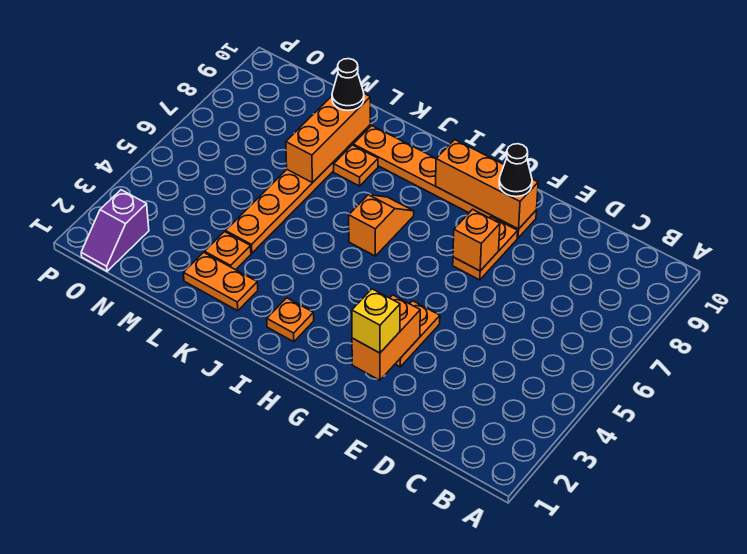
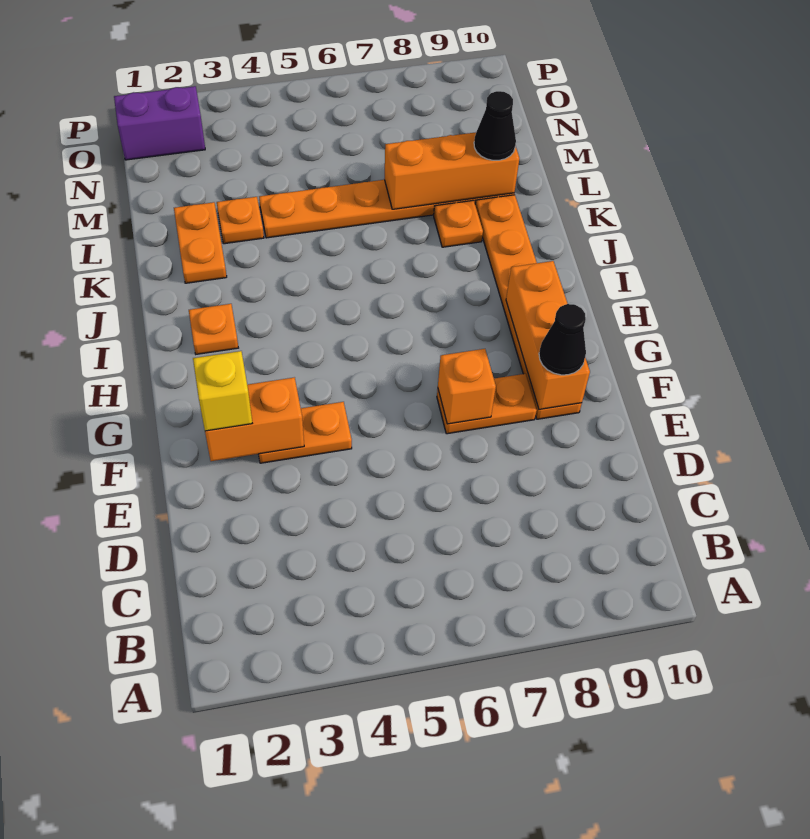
orange 1x2 slope [349,195,414,256] -> none
purple 1x2 slope [81,190,149,271] -> purple 1x2 brick [114,86,205,160]

